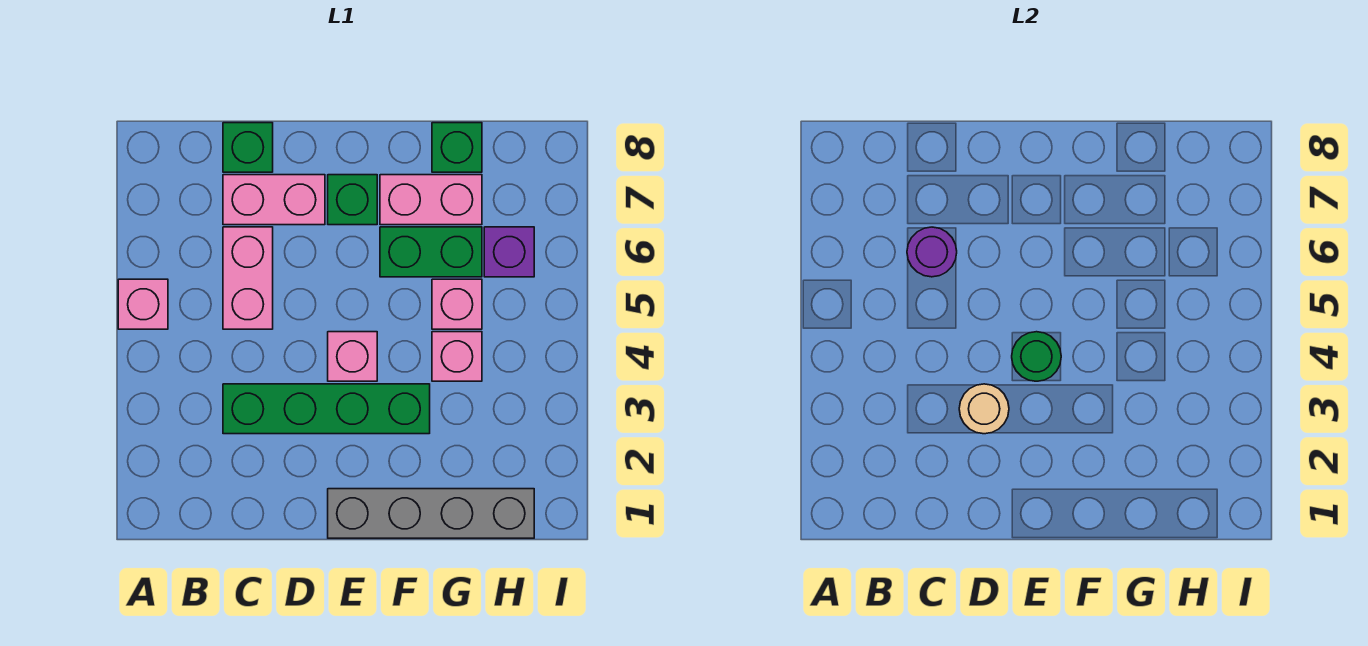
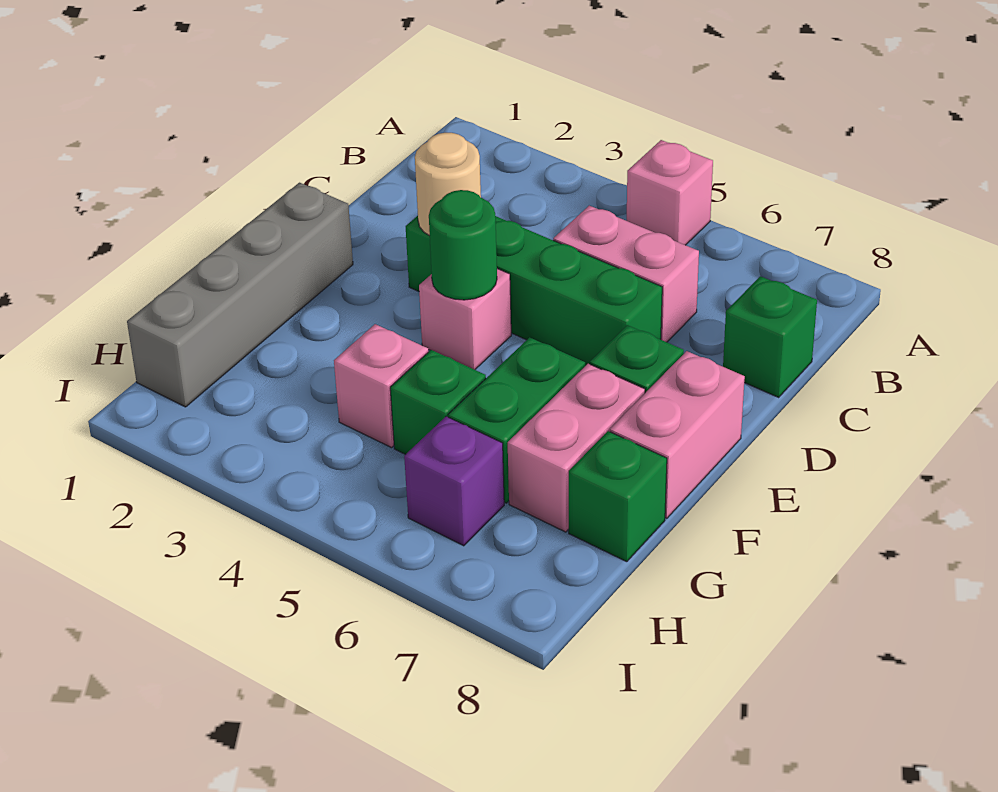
green 1x4 brick [223,384,430,434] -> green 1x4 brick turned to [406,216,662,366]
purple 1x1 round brick [907,227,957,277] -> none
pink 1x2 brick [223,175,325,225] -> pink 1x2 brick moved to [610,351,745,518]
pink 1x1 brick [432,279,482,329] -> green 1x1 brick [390,350,486,454]

